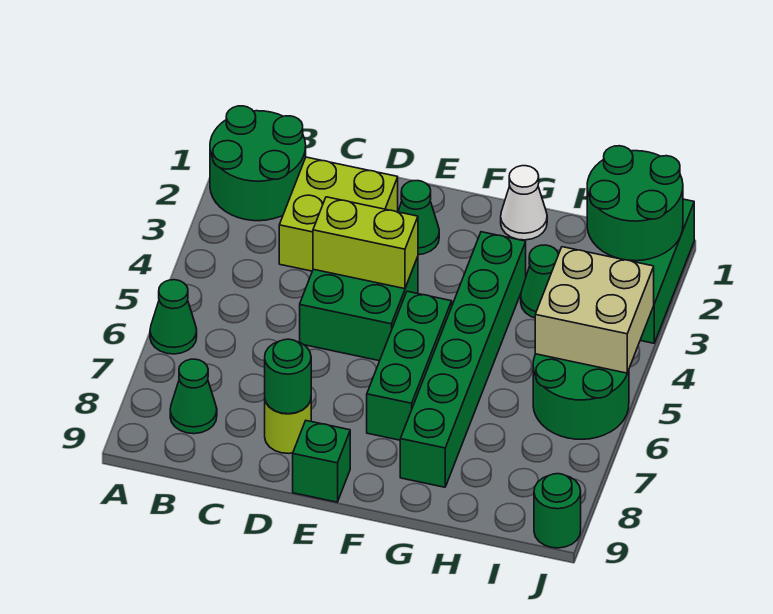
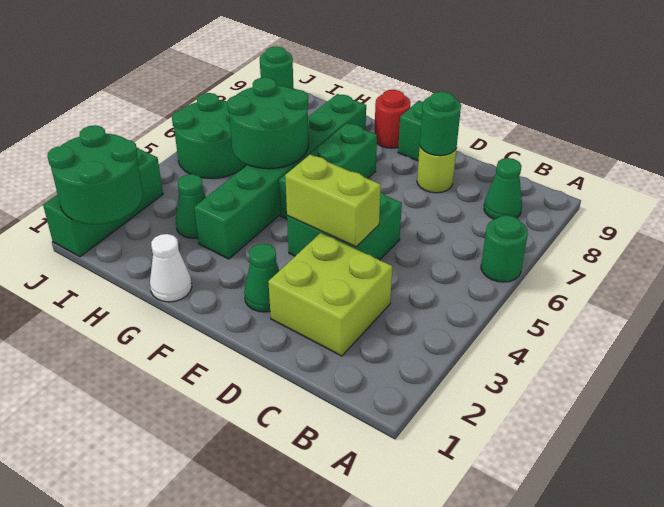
green 2x2 round brick [210,106,306,221] -> green 2x2 round brick moved to [227,77,308,169]
green 1x1 cone [150,280,197,354] -> green 1x1 round brick [481,215,528,282]
none -> red 1x1 round brick [374,90,411,148]
tan 2x2 brick [535,247,654,373] -> none

